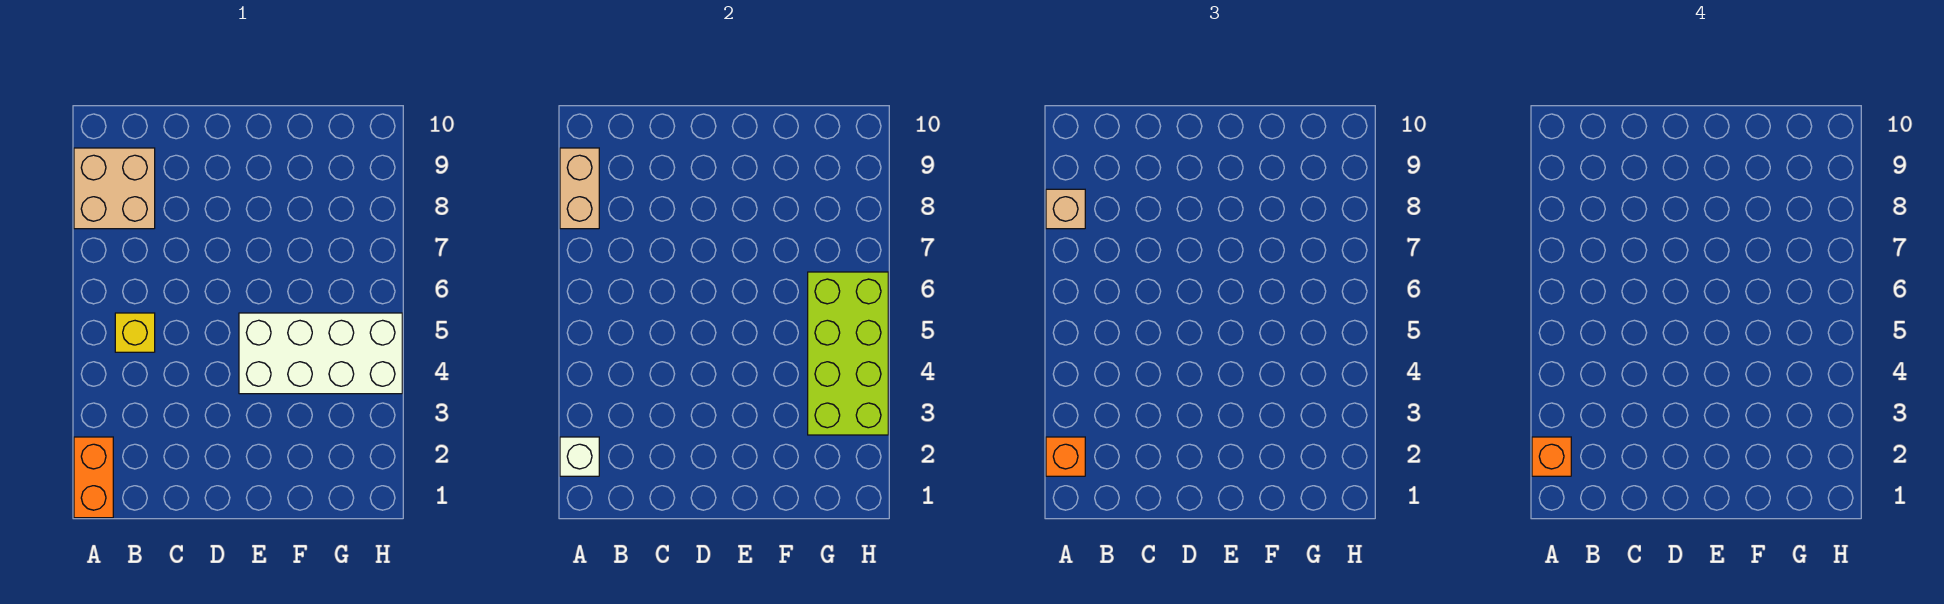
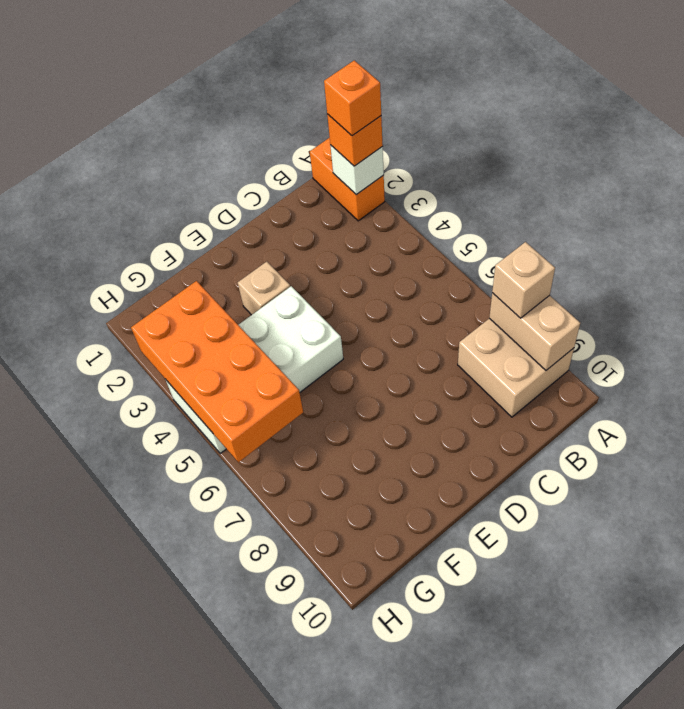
yellow 1x1 brick [115,313,155,352] -> none
none -> tan 1x1 brick [238,262,290,315]
lime 2x4 brick [808,272,888,435] -> orange 2x4 brick [131,281,303,463]

